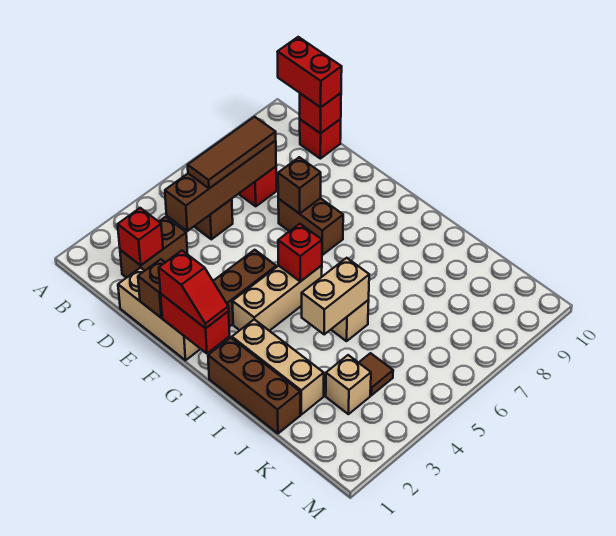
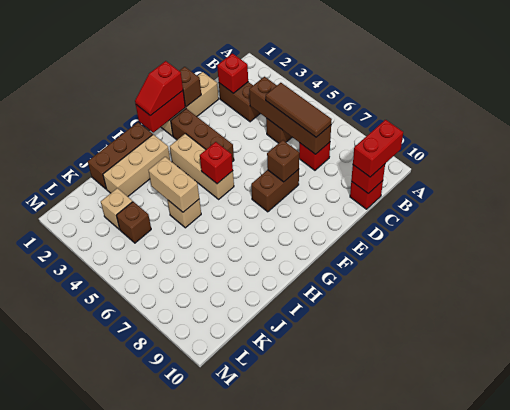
brown 1x1 tile [359,353,393,395] -> brown 1x1 brick [116,202,151,243]

